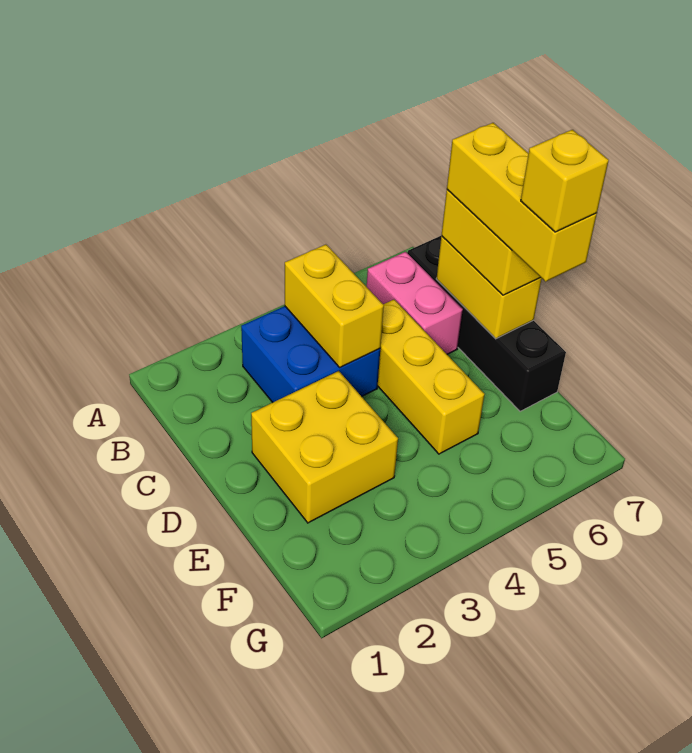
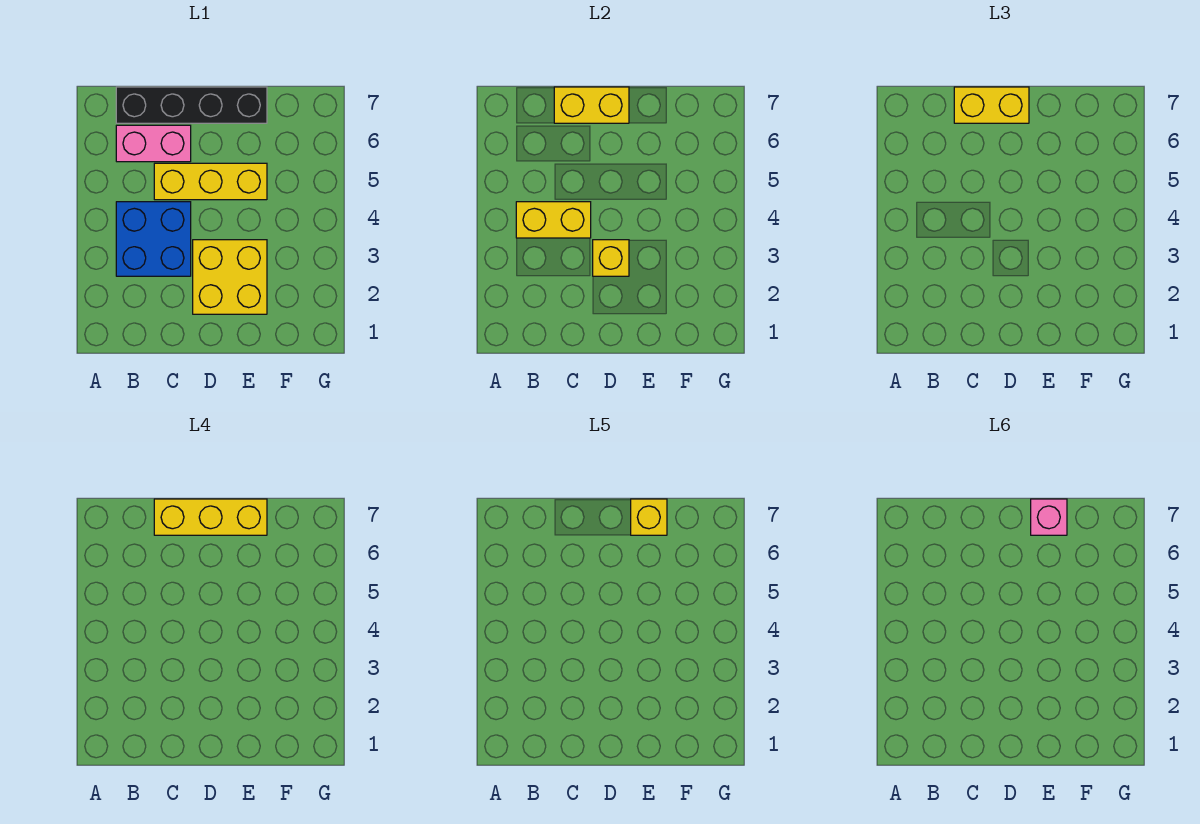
none -> yellow 1x1 brick [593,240,629,276]
none -> pink 1x1 brick [1031,499,1067,535]

